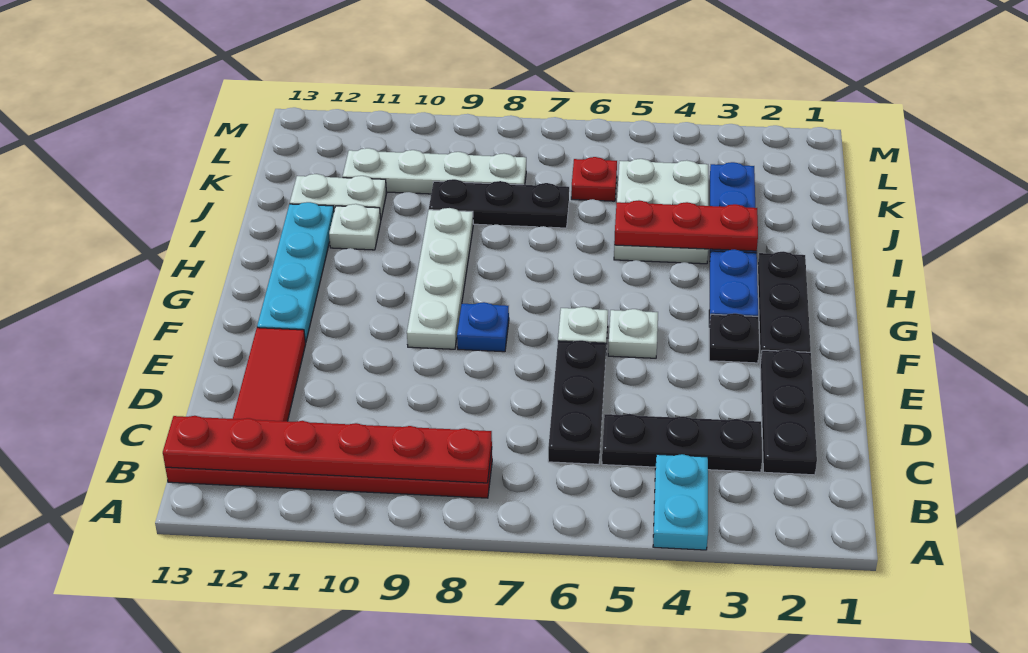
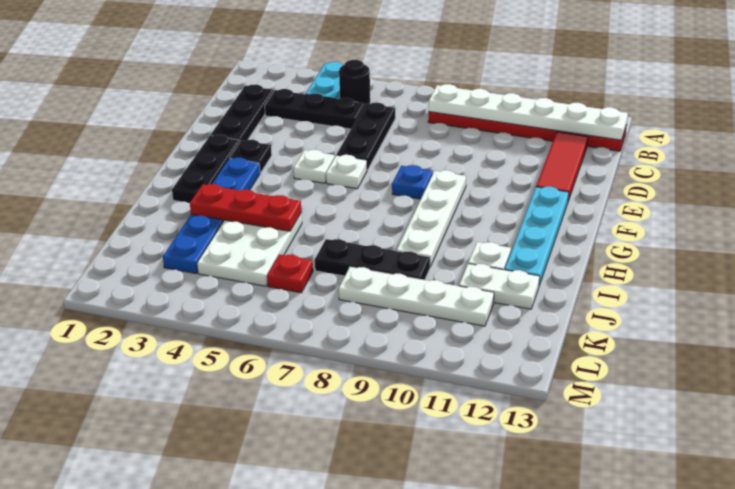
none -> black 1x1 round brick [339,60,370,104]
red 1x6 plate [163,416,492,483] -> white 1x6 plate [429,84,628,140]

